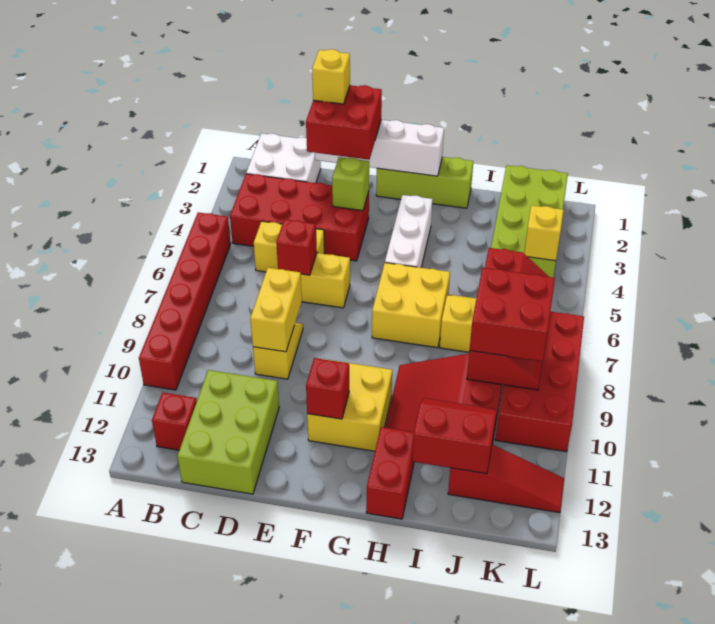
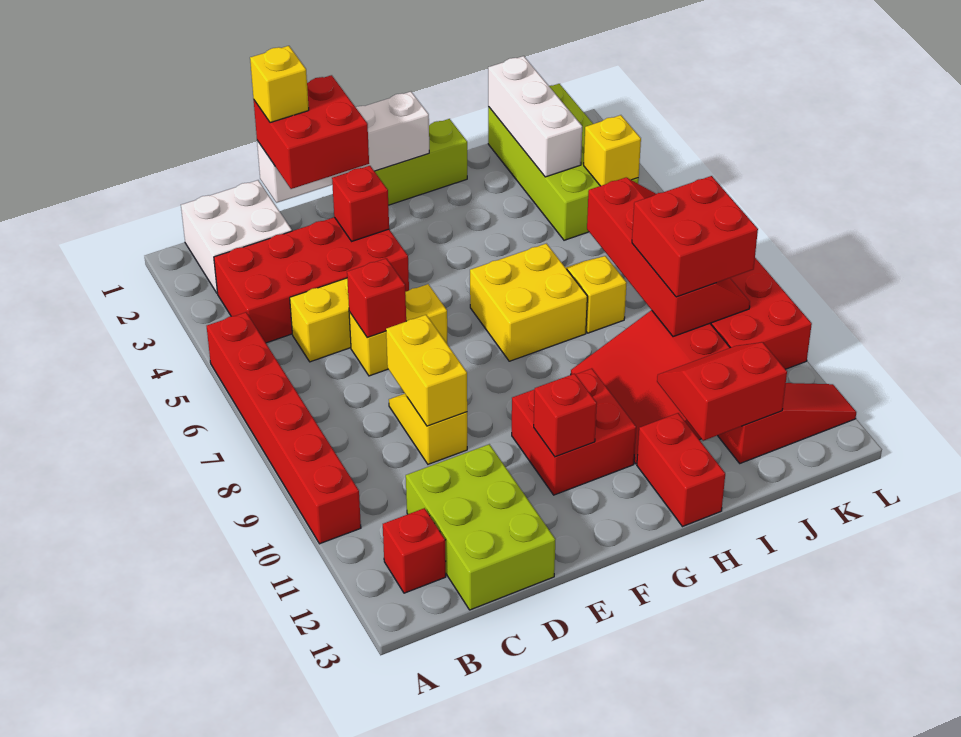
lime 1x1 brick [332,157,369,211] -> red 1x1 brick [332,166,389,241]
yellow 2x2 brick [307,359,392,451] -> red 2x2 brick [512,369,636,495]
white 1x3 brick [385,195,432,268] -> white 1x3 brick moved to [488,56,582,177]

